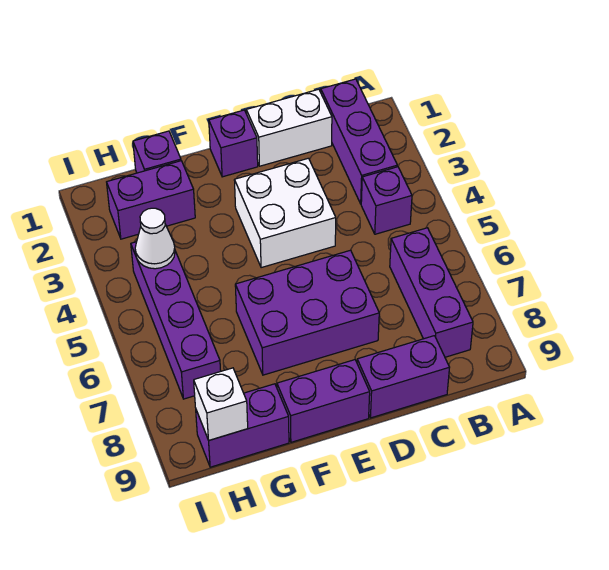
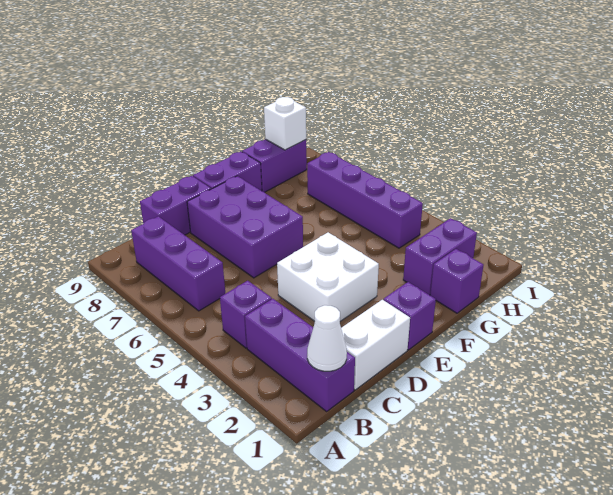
purple 2x3 brick [235,250,379,375] -> purple 2x3 brick turned to [187,176,303,278]
white 1x1 cone [135,208,175,269] -> white 1x1 cone moved to [307,305,347,371]

